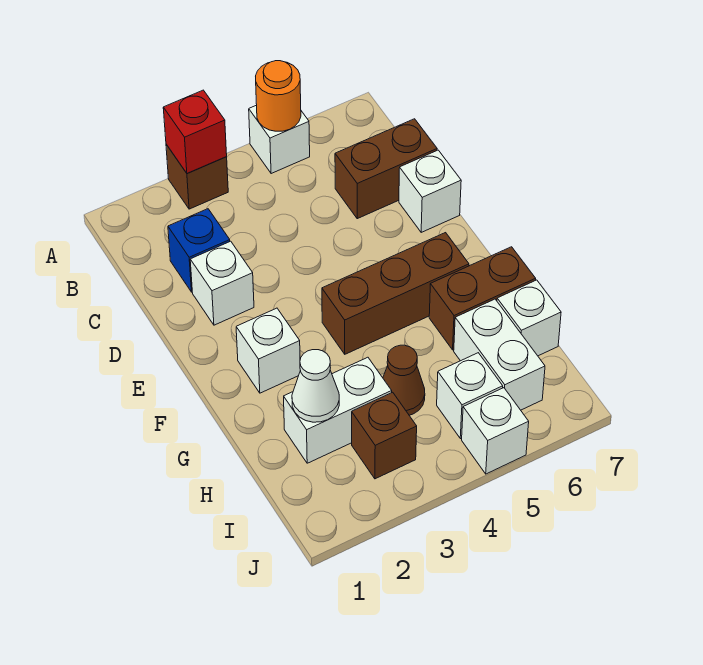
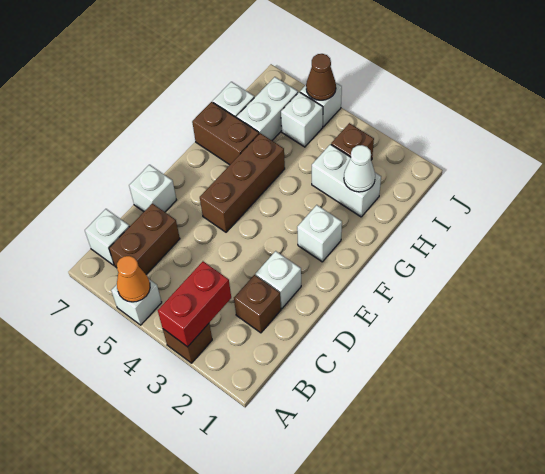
red 1x1 brick [163,90,227,173] -> red 1x2 brick [158,261,231,347]
orange 1x1 round brick [256,61,301,131] -> orange 1x1 cone [117,256,150,302]
none -> white 1x1 brick [85,209,130,265]
blue 1x1 brick [168,209,230,292] -> brown 1x1 brick [234,275,281,333]
brown 1x2 brick [335,119,437,219] -> brown 1x2 brick turned to [109,203,180,274]
brown 1x3 brick [322,233,469,354] -> brown 1x3 brick turned to [200,133,285,232]
brown 1x1 cone [383,345,425,415] -> brown 1x1 cone moved to [306,54,336,100]

